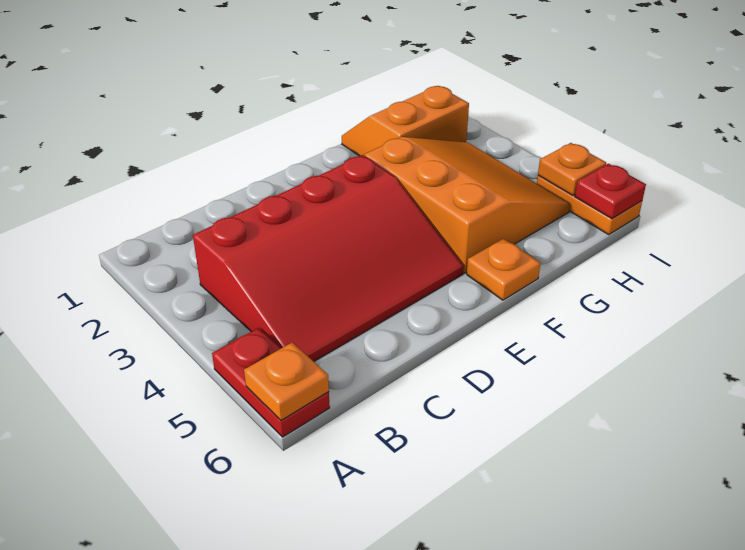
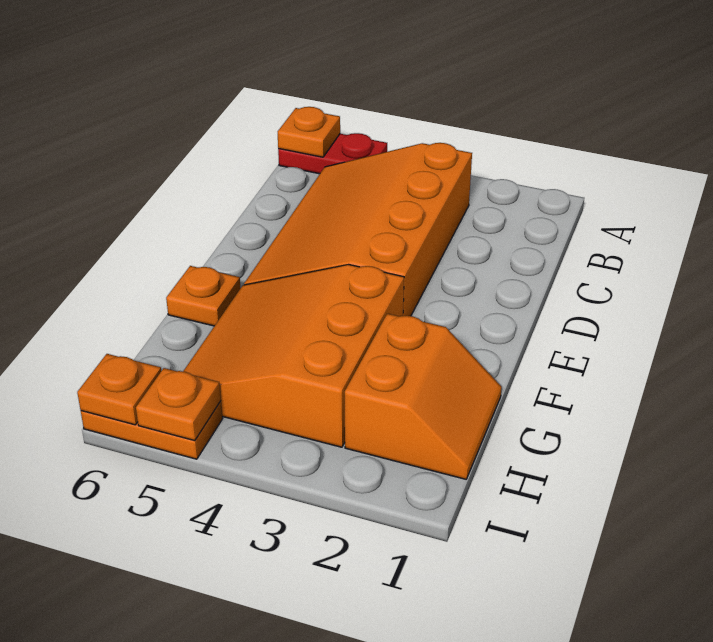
red 3x4 slope [193,155,464,362] -> orange 3x4 slope [244,143,472,316]
orange 3x3 slope [365,137,570,273] -> orange 3x3 slope turned to [183,265,404,447]
red 1x1 plate [575,164,646,219] -> orange 1x1 plate [77,354,161,425]

